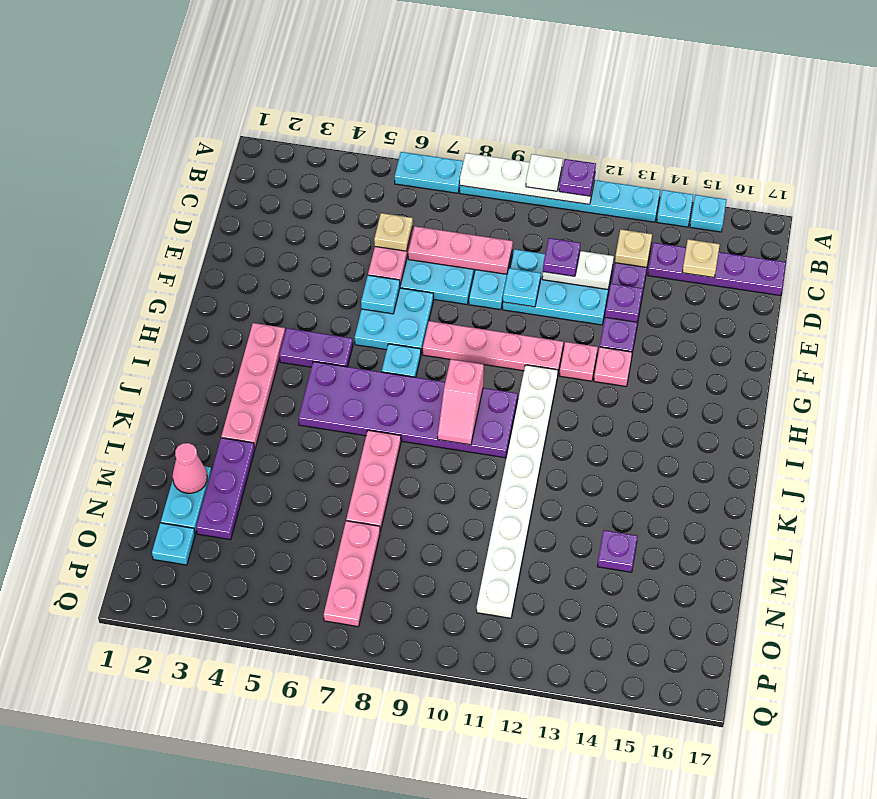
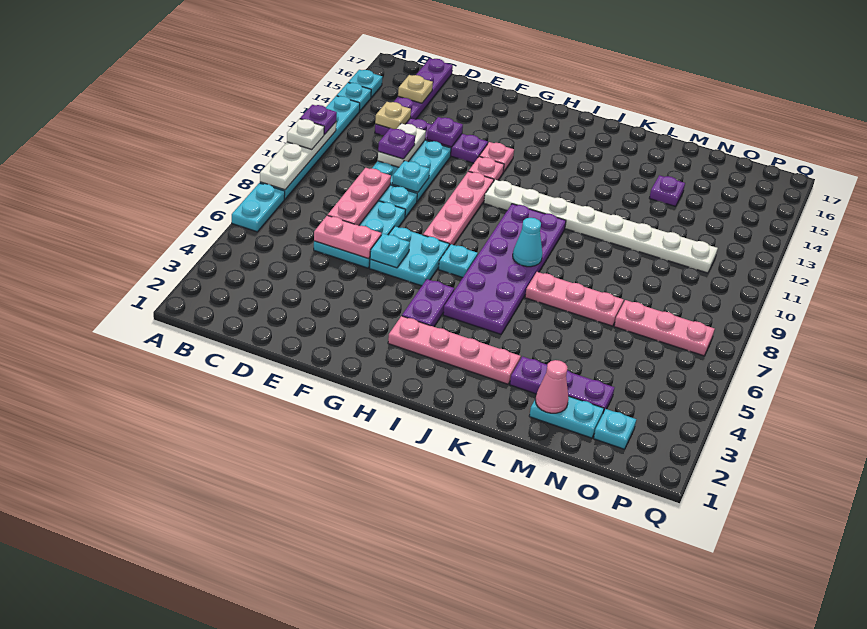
tan 1x1 plate [374,213,413,251] -> none
pink 1x2 slope [438,359,484,445] -> none
none -> cyan 1x1 cone [513,218,542,267]

